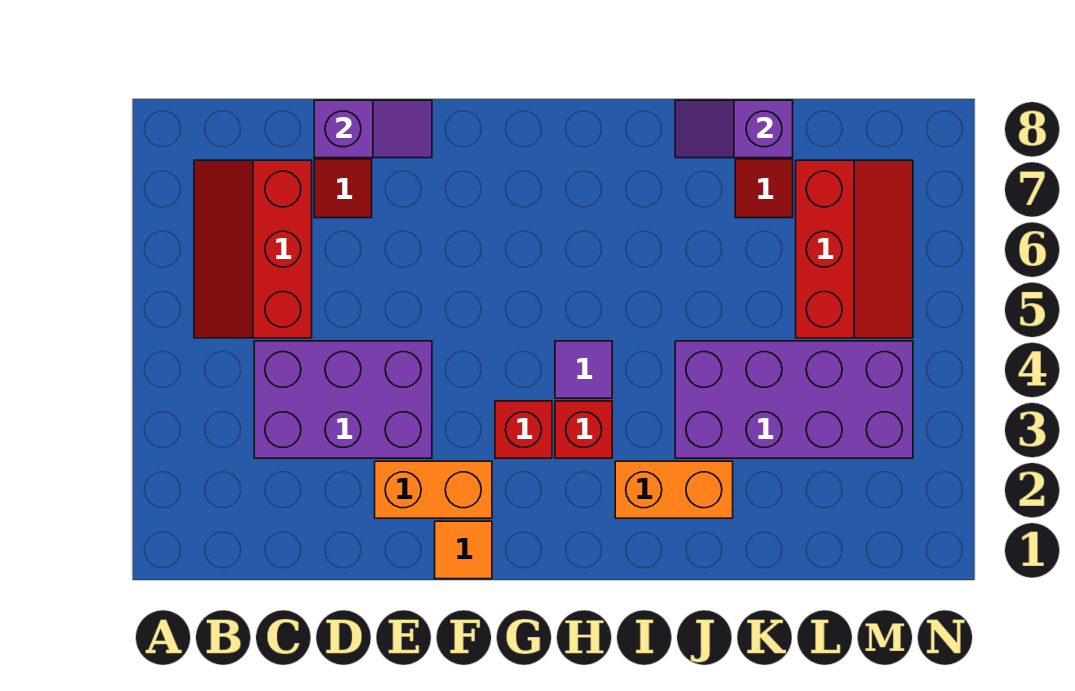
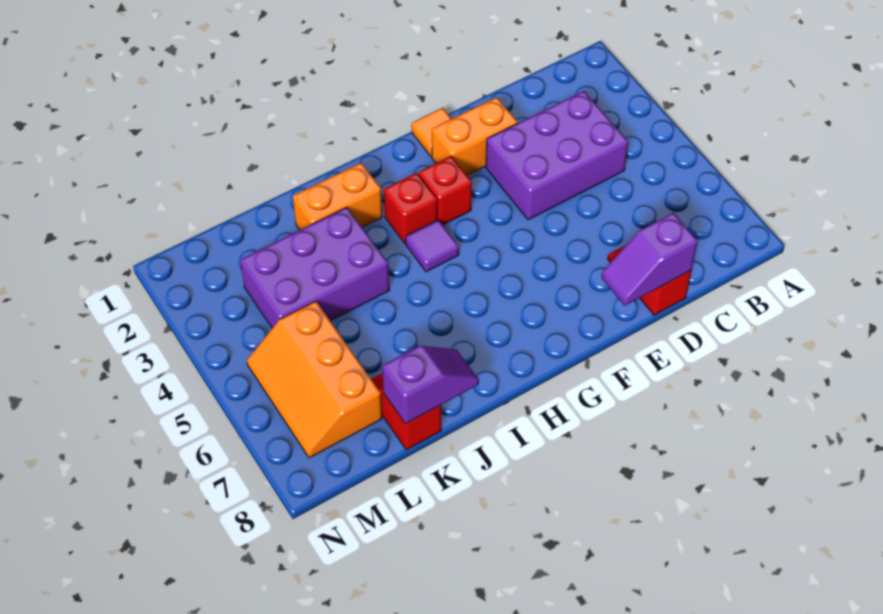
red 2x3 slope [194,160,312,338] -> none
purple 2x4 brick [675,341,913,458] -> purple 2x3 brick [240,207,389,328]
red 2x3 slope [796,160,913,338] -> orange 2x3 slope [247,301,382,458]

